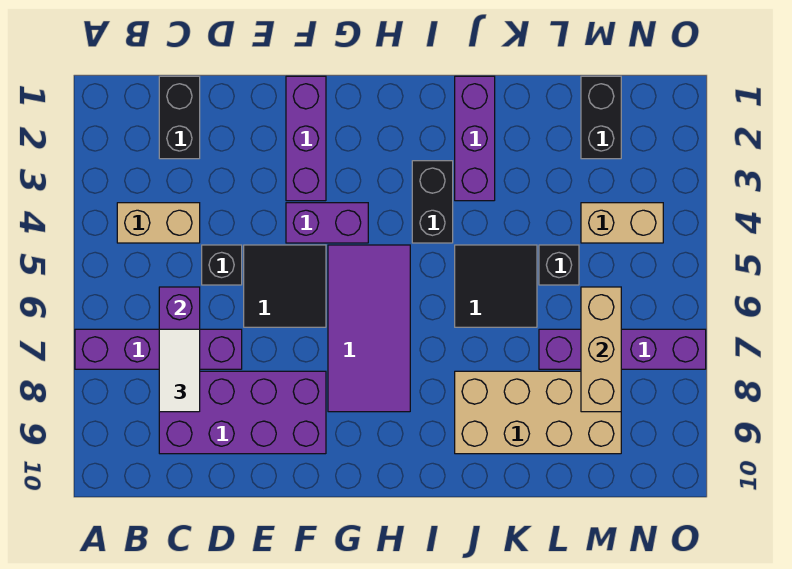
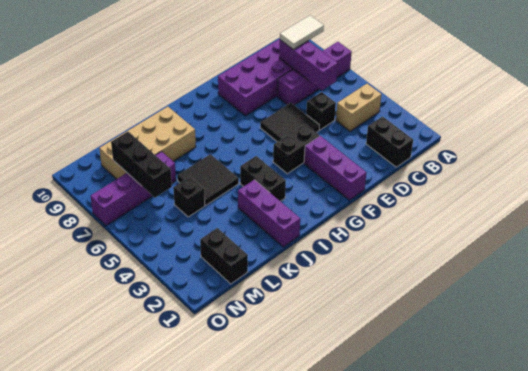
white 1x2 tile [159,329,200,412] -> white 1x2 tile turned to [280,15,324,50]
purple 1x2 brick [286,203,368,243] -> black 1x2 brick [273,124,320,173]
purple 2x4 tile [328,245,410,412] -> none
tan 1x2 brick [581,203,663,243] -> none
tan 1x3 brick [581,287,621,412] -> black 1x3 brick [111,132,172,198]

